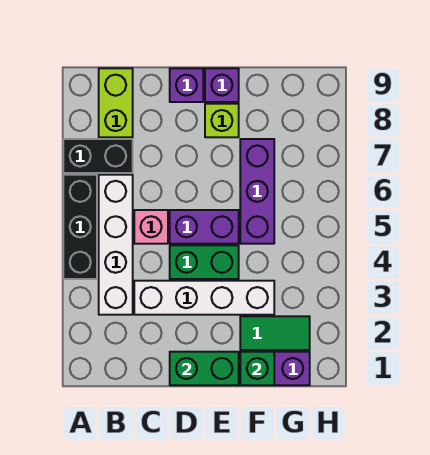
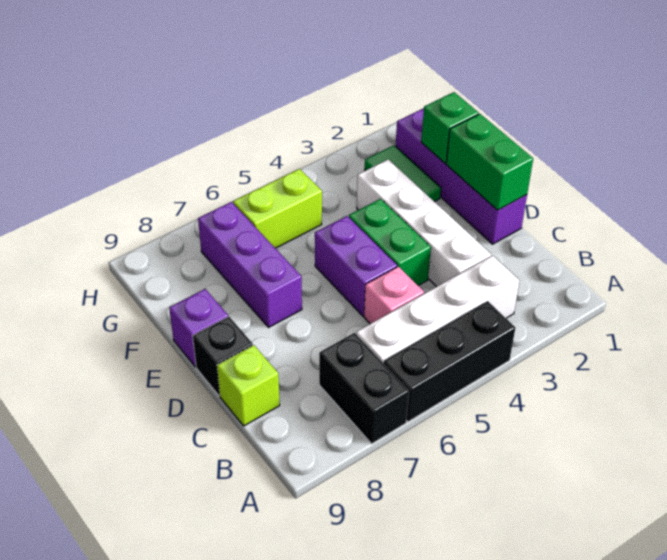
lime 1x2 brick [99,68,133,137] -> lime 1x2 brick moved to [233,169,322,248]
purple 1x1 brick [170,68,203,102] -> black 1x1 brick [193,317,253,396]
lime 1x1 brick [205,104,239,137] -> lime 1x1 brick moved to [217,345,280,426]
purple 1x3 brick [240,139,274,244] -> purple 1x3 brick turned to [198,202,302,327]

